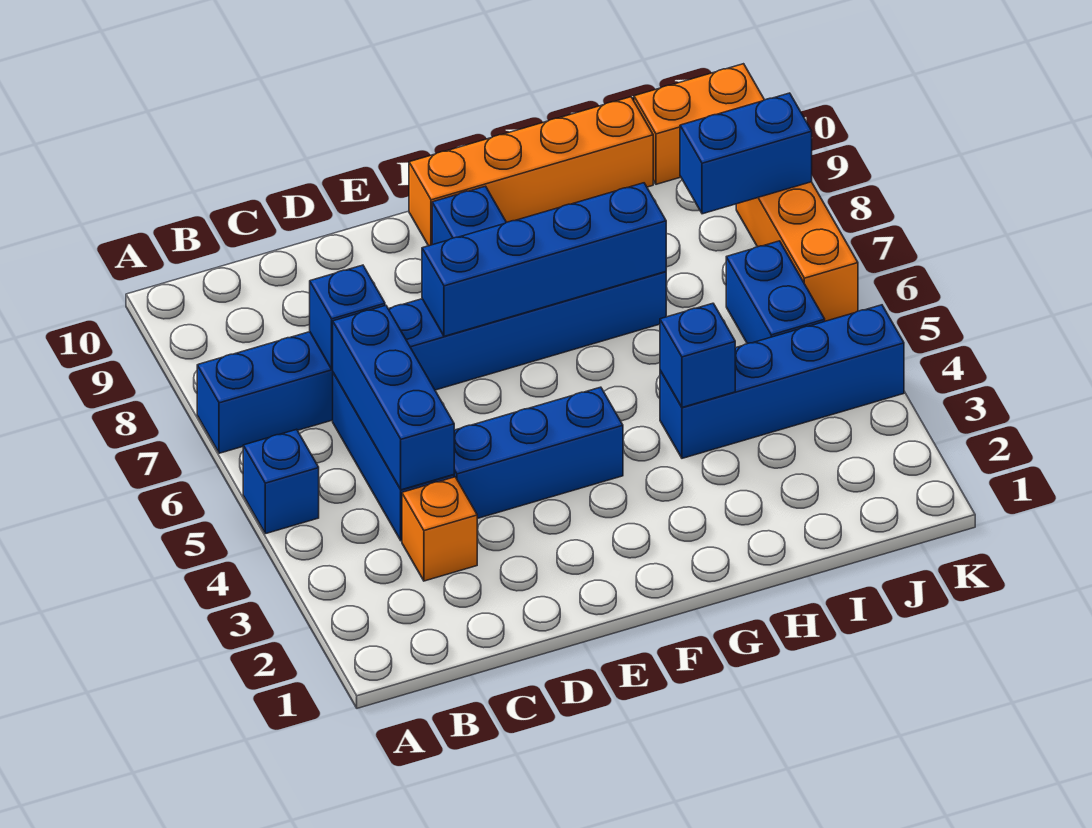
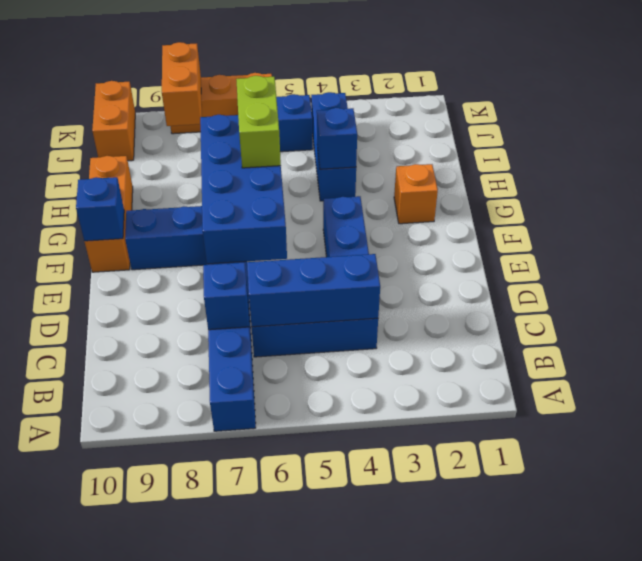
blue 1x1 brick [243,429,319,534] -> blue 1x1 brick moved to [76,177,124,241]
orange 1x1 brick [402,477,477,581] -> orange 1x1 brick moved to [394,164,438,224]
blue 1x4 brick [422,183,666,336] -> blue 2x4 brick [200,115,287,264]
orange 1x4 brick [409,97,653,246] -> orange 1x3 brick [84,156,133,272]
none -> lime 1x2 brick [236,76,281,168]
blue 1x4 brick [660,305,904,458] -> blue 1x3 brick [311,92,356,201]
blue 1x2 brick [680,93,812,214] -> orange 1x2 brick [162,42,202,126]

